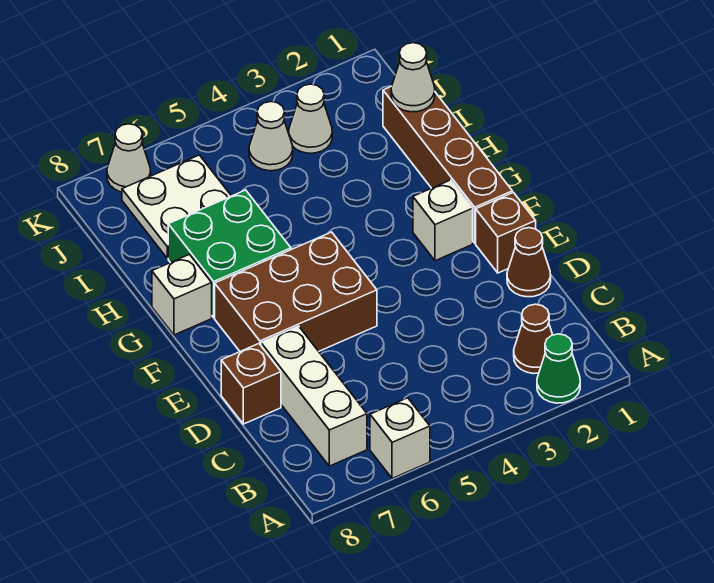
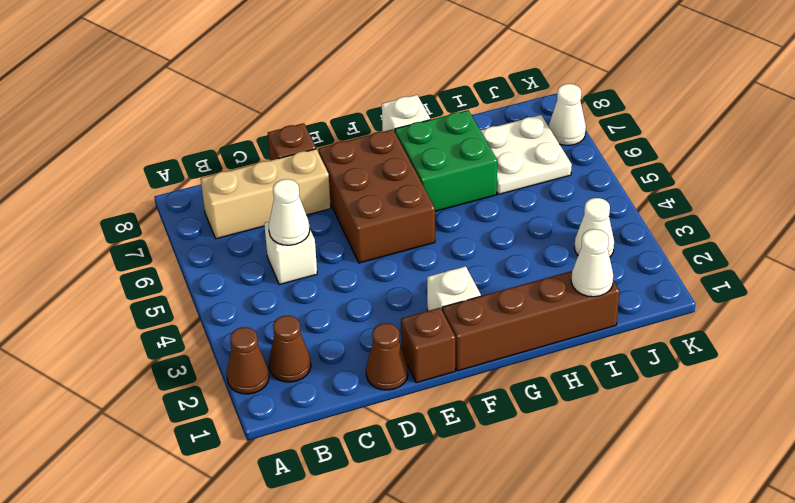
green 1x1 cone [537,334,580,403] -> brown 1x1 cone [227,327,269,394]
white 1x1 brick [370,398,430,479] -> white 1x1 brick moved to [264,222,317,285]
white 1x3 brick [261,326,367,466] -> tan 1x3 brick [201,149,331,239]
white 1x1 cone [249,102,293,171] -> white 1x1 cone moved to [269,179,310,245]

